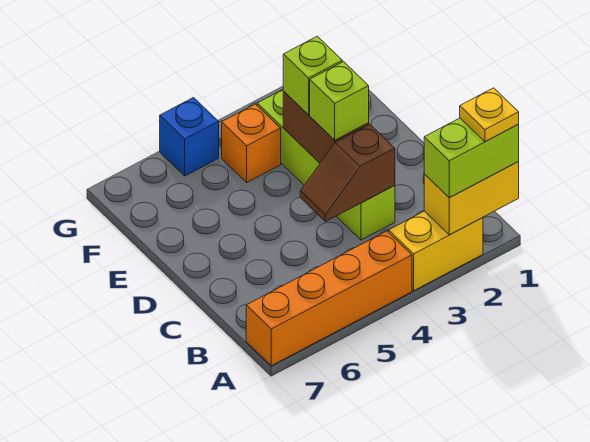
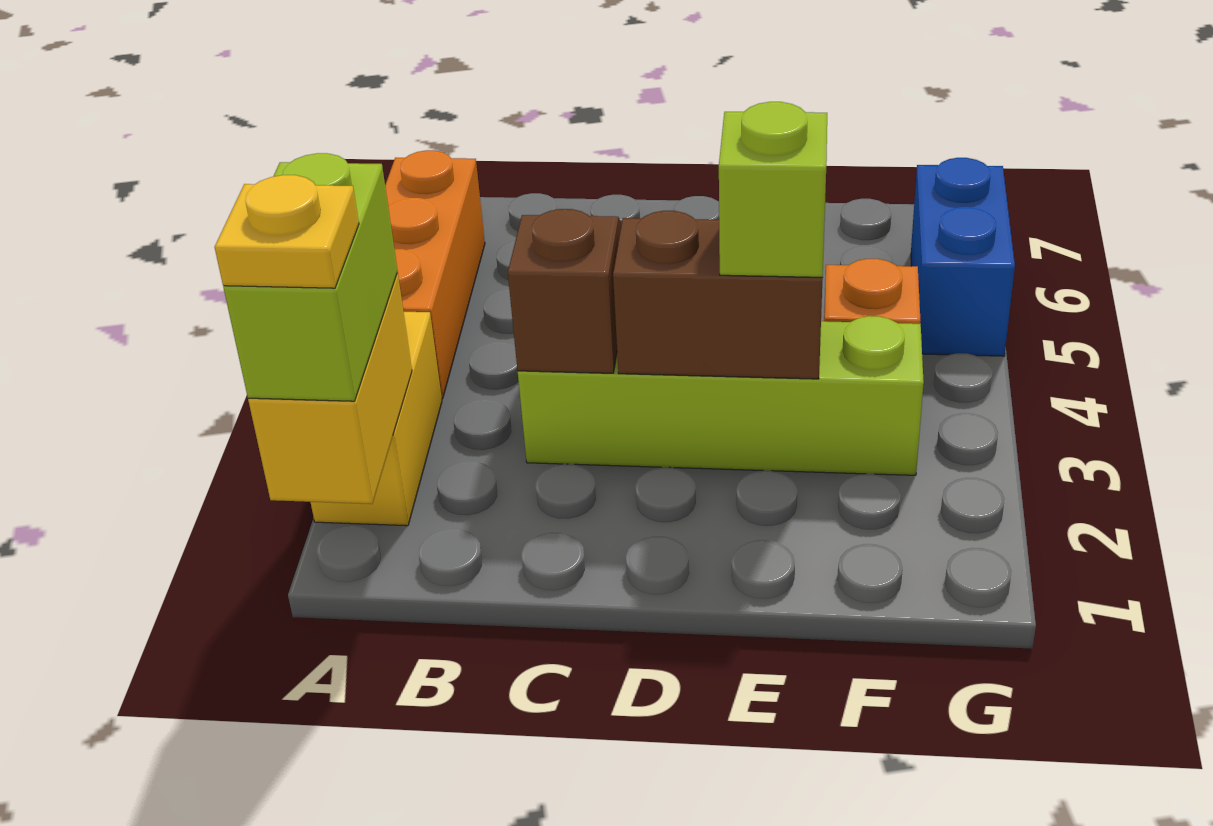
orange 1x4 brick [246,231,412,366] -> orange 1x3 brick [385,150,485,399]
lime 1x1 brick [310,62,369,140] -> none
blue 1x1 brick [160,98,219,176] -> blue 1x2 brick [911,158,1015,356]

